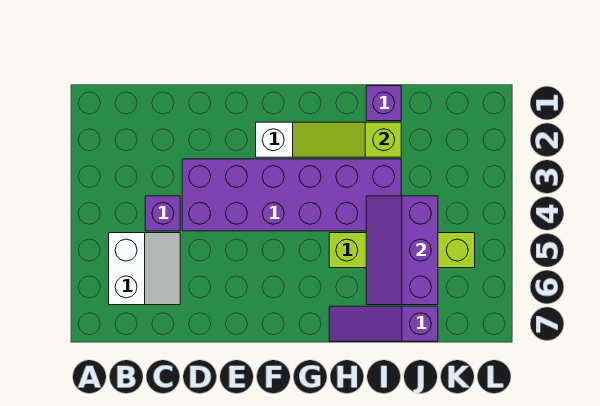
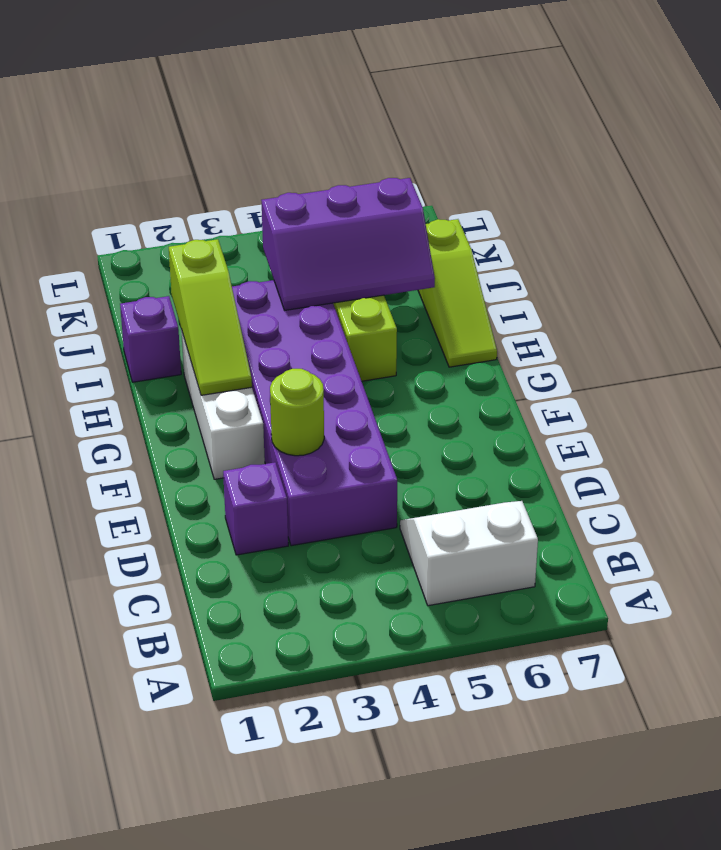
purple 1x1 brick [145,196,180,231] -> purple 1x1 brick moved to [223,462,288,555]
none -> lime 1x1 round brick [270,369,324,456]
purple 1x3 slope [329,306,438,341] -> lime 1x3 slope [418,219,497,367]

